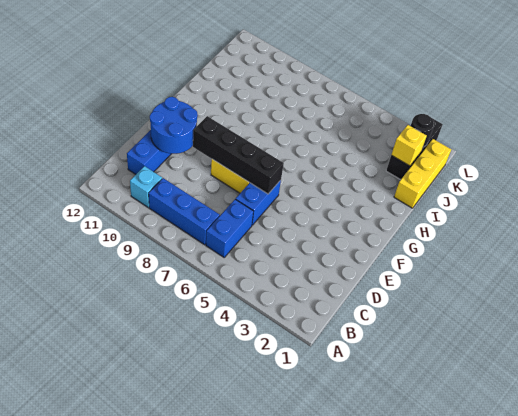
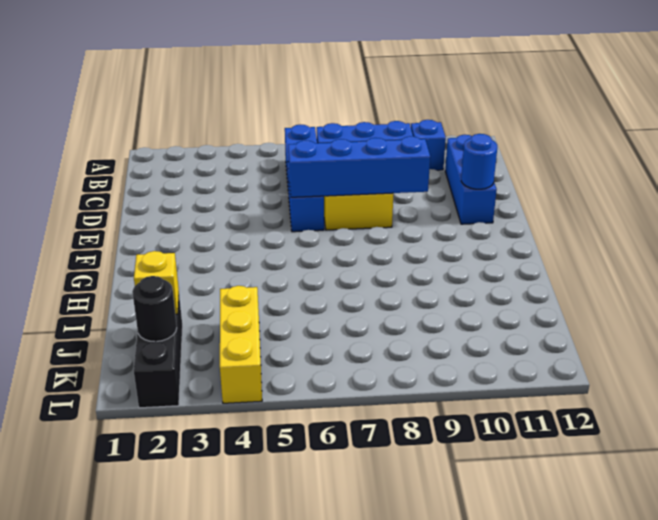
cyan 1x1 brick [130,166,162,208] -> blue 1x1 brick [411,120,446,170]
blue 2x2 round brick [150,97,198,154] -> blue 1x1 round brick [461,134,497,189]
black 1x4 brick [193,116,284,194] -> blue 1x4 brick [288,136,430,197]
yellow 1x3 brick [394,139,451,208] -> yellow 1x3 brick moved to [220,286,262,403]

